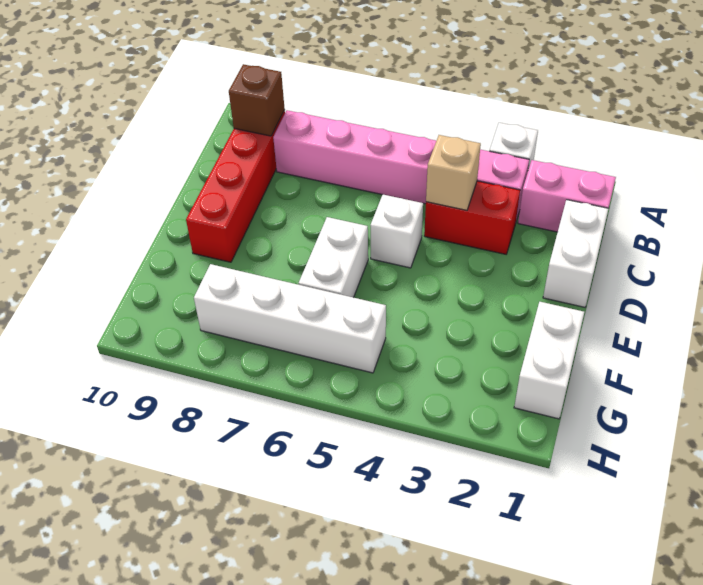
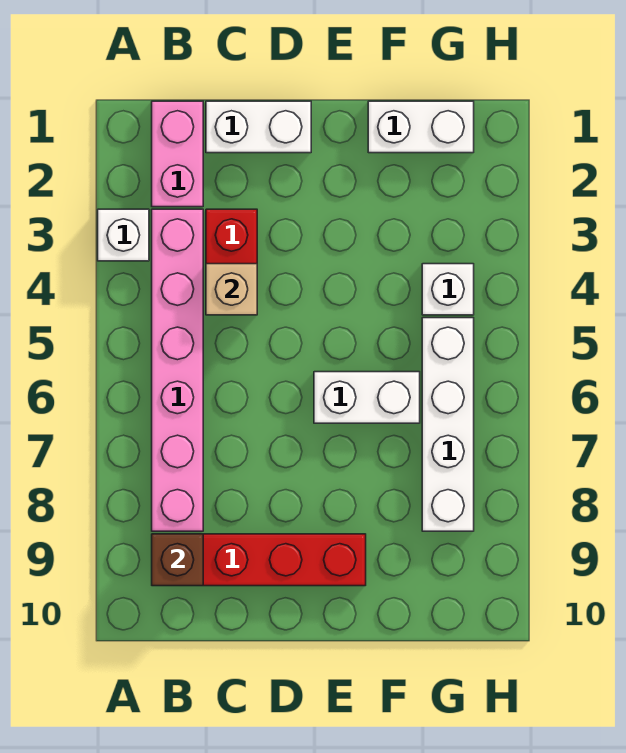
white 1x1 brick [370,195,423,268] -> white 1x1 brick moved to [422,264,474,315]

